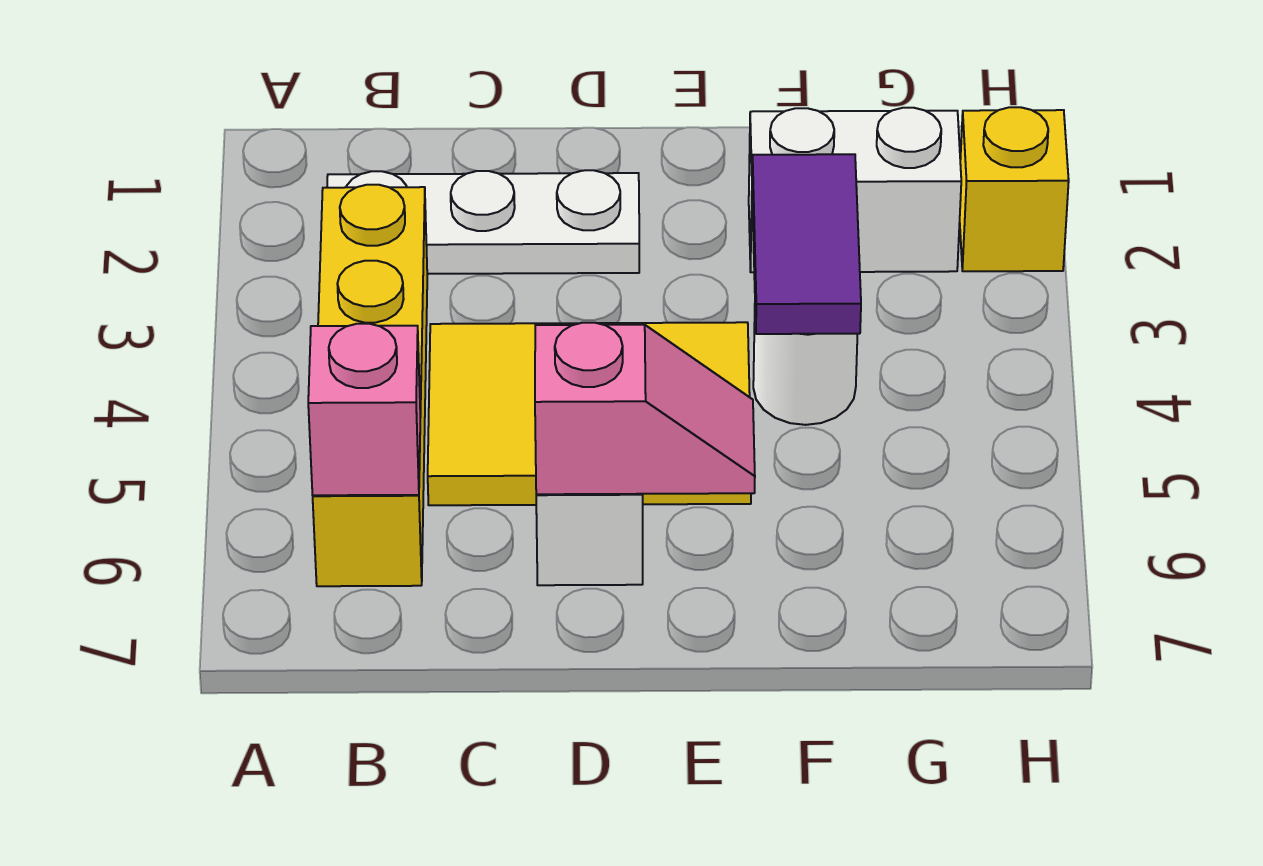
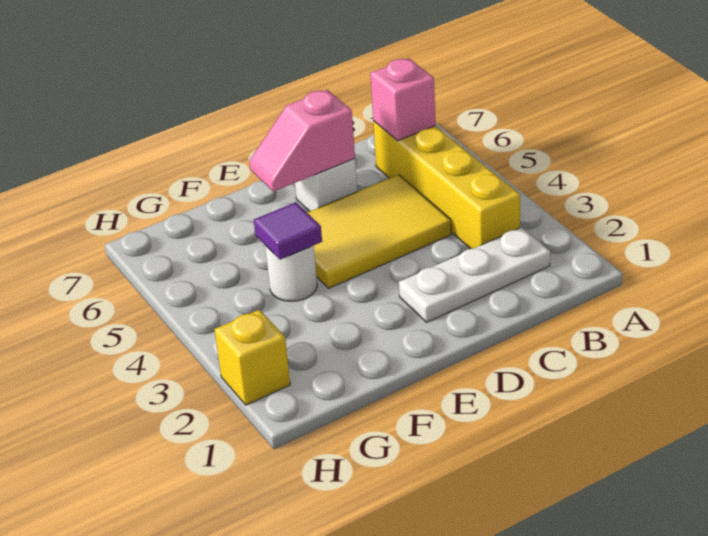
white 1x2 brick [749,108,961,272] -> none
purple 1x2 tile [752,154,861,334] -> purple 1x1 tile [254,202,322,260]

